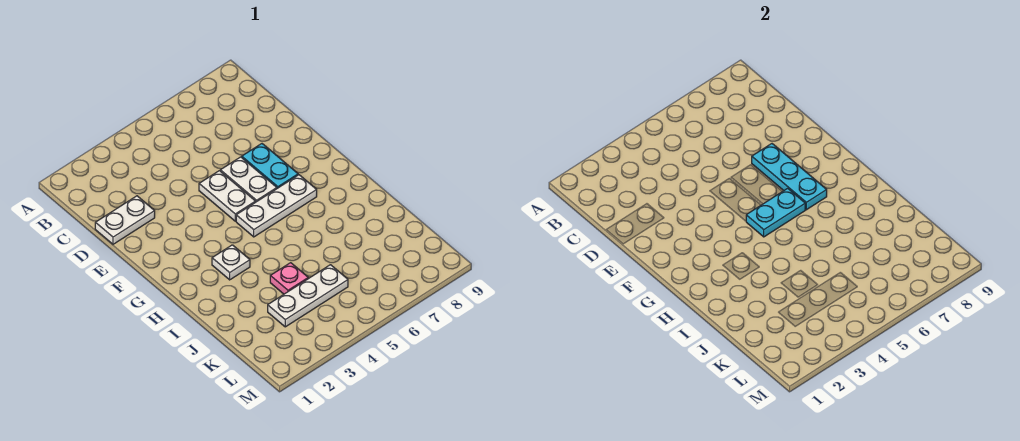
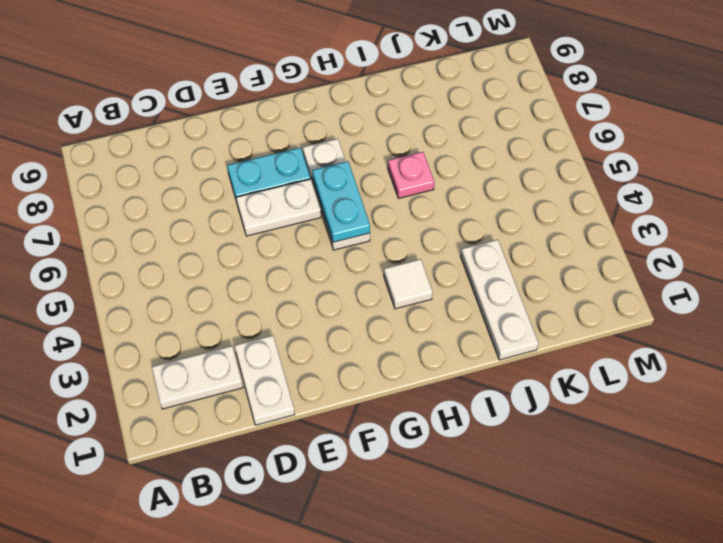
white 1x2 plate [199,171,256,221] -> white 1x2 plate moved to [152,346,243,409]
cyan 1x3 plate [752,144,827,210] -> none
white 1x1 plate [212,245,250,280] -> white 1x1 tile [384,259,433,309]
pink 1x1 plate [270,263,308,294] -> pink 1x1 plate moved to [388,152,434,198]
white 1x3 plate [268,265,348,327] -> white 1x3 plate moved to [461,240,538,360]

